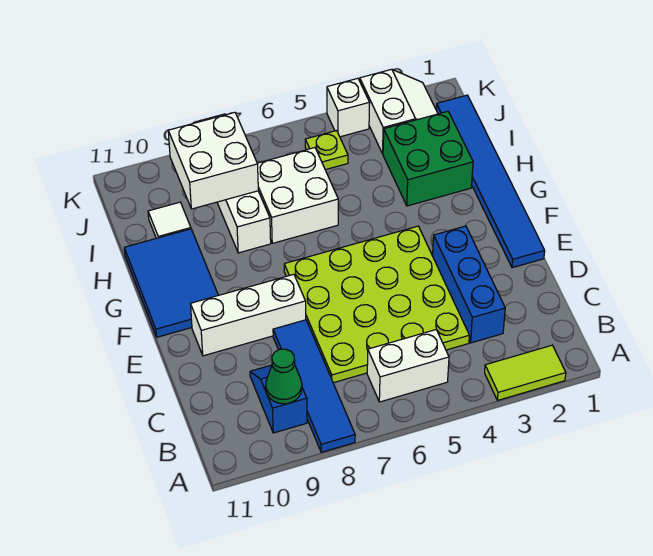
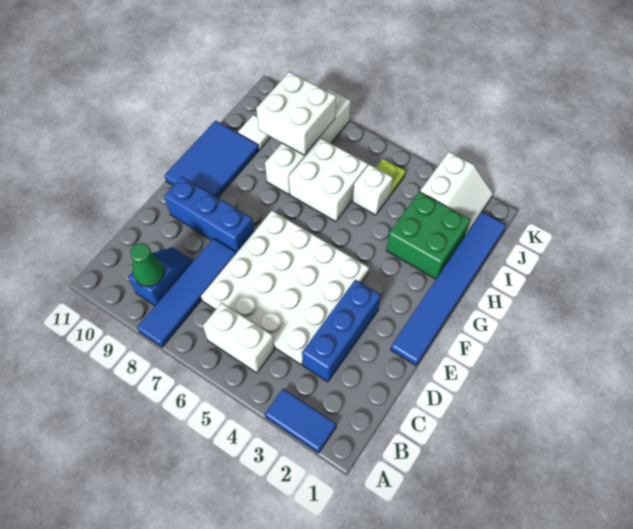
lime 1x2 tile [485,345,566,400] -> blue 1x2 tile [265,389,336,453]
lime 4x4 plate [284,226,469,383] -> white 4x4 plate [201,211,369,365]
white 1x3 brick [190,274,306,356] -> blue 1x3 brick [164,177,254,253]
white 1x1 brick [327,78,370,137] -> white 1x1 brick moved to [353,164,393,215]

